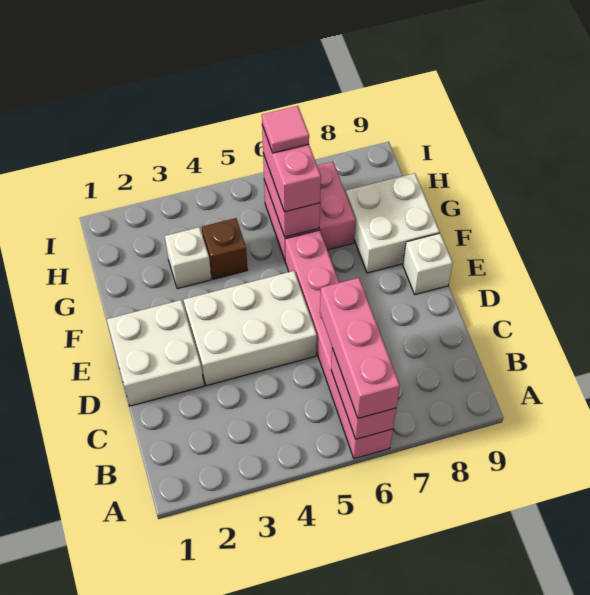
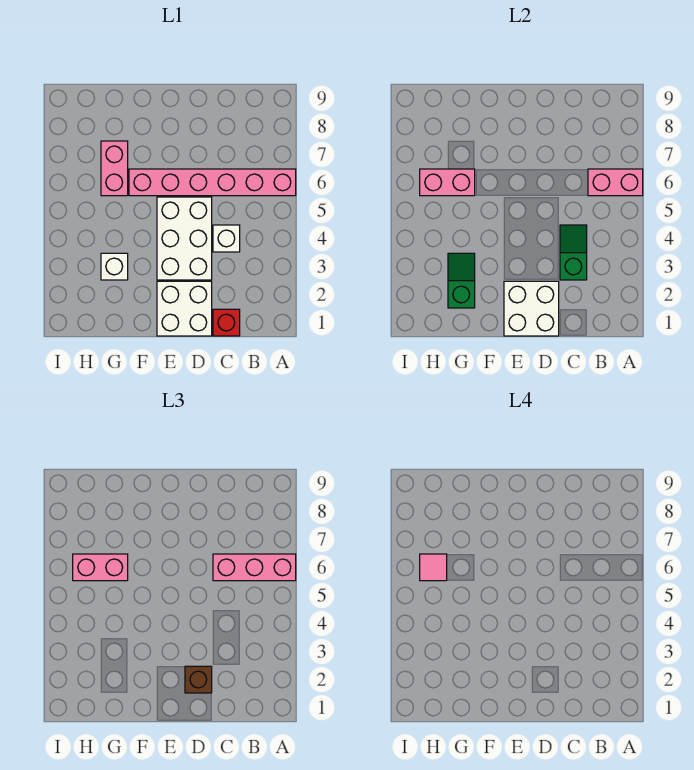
none -> red 1x1 brick [213,309,240,336]
none -> green 1x2 slope [560,225,587,280]
white 1x1 brick [403,233,453,295] -> white 1x1 brick moved to [213,225,240,252]
white 2x2 brick [346,173,440,273] -> white 2x2 brick moved to [504,281,559,336]
none -> green 1x2 slope [448,253,475,308]
brown 1x1 brick [202,218,247,279] -> brown 1x1 brick moved to [185,666,212,693]
pink 2x2 brick [264,162,355,260] -> pink 1x2 brick [101,141,128,196]

